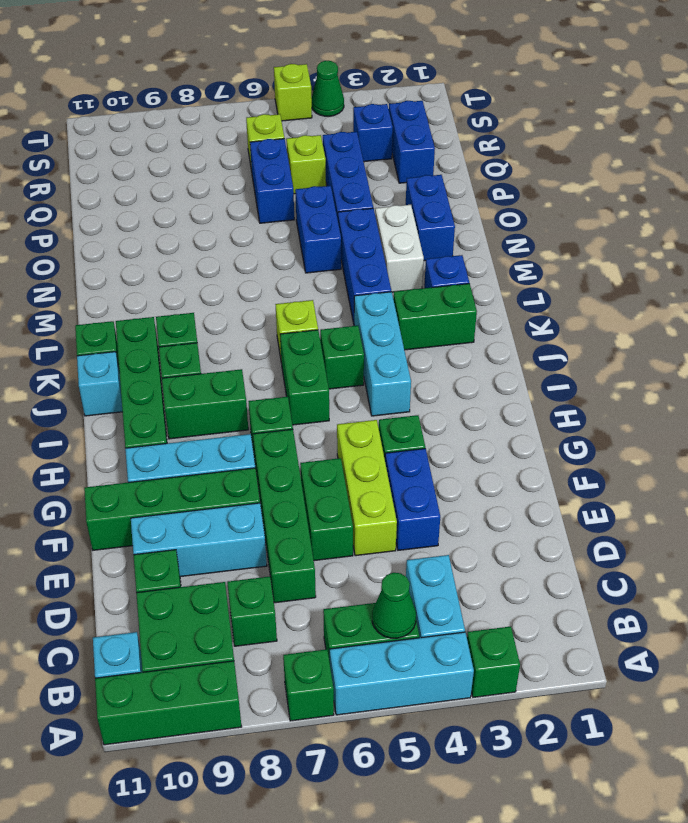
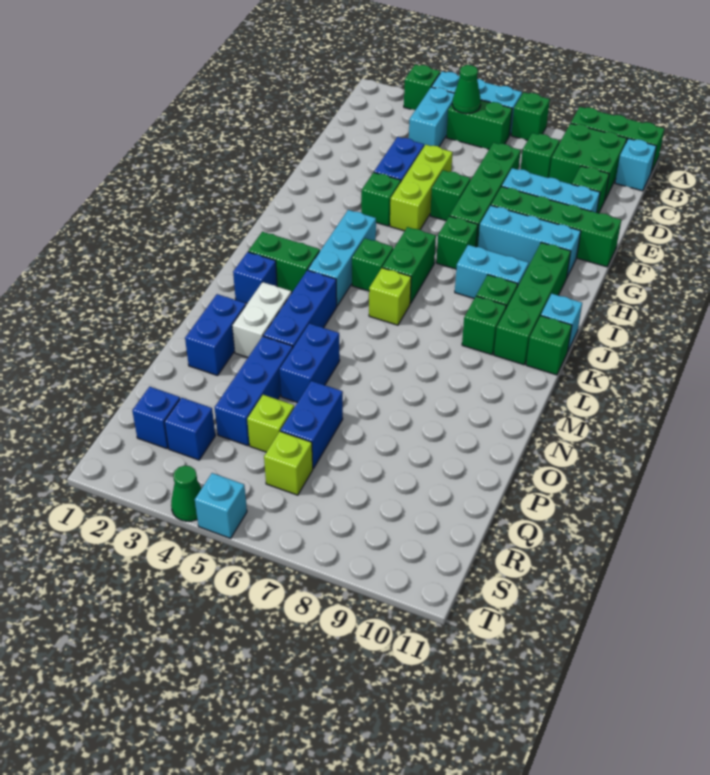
green 1x2 brick [300,458,353,561] -> green 1x1 brick [430,170,470,221]
green 1x2 brick [162,369,248,439] -> cyan 1x2 brick [455,245,529,298]
blue 1x2 brick [389,101,435,183] -> blue 1x1 brick [132,387,180,449]
lime 1x1 brick [274,64,312,121] -> cyan 1x1 brick [195,473,247,538]

